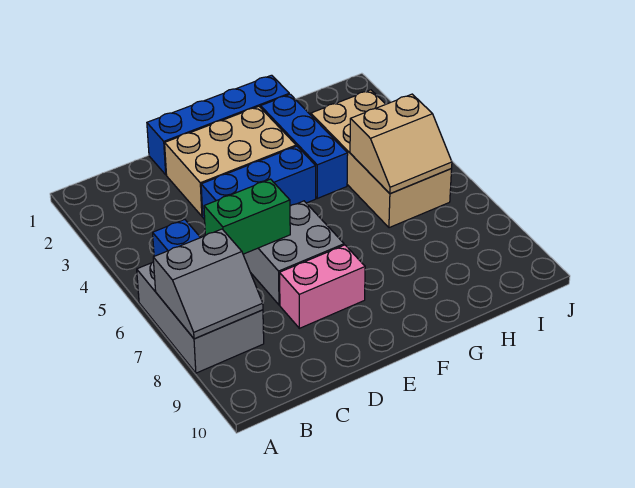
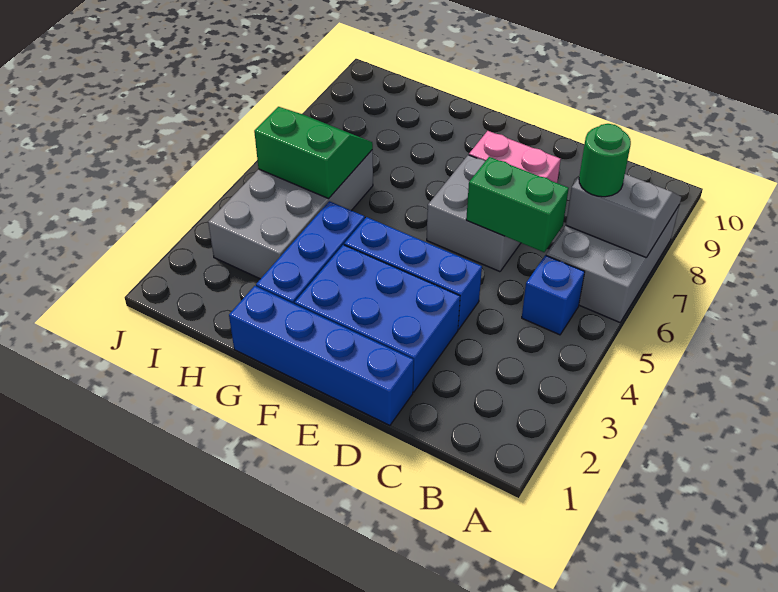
none -> green 1x1 round brick [579,124,631,197]
tan 2x3 brick [165,106,296,216] -> blue 2x3 brick [295,245,460,392]
tan 2x4 brick [311,90,452,228] -> grey 2x4 brick [208,150,373,279]
tan 2x2 slope [350,94,452,194] -> green 2x2 slope [254,107,373,199]

